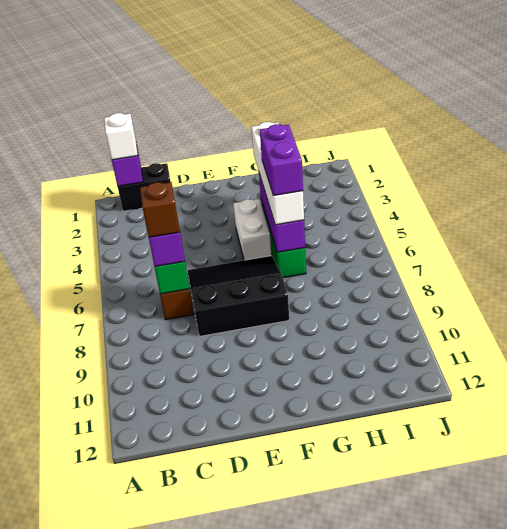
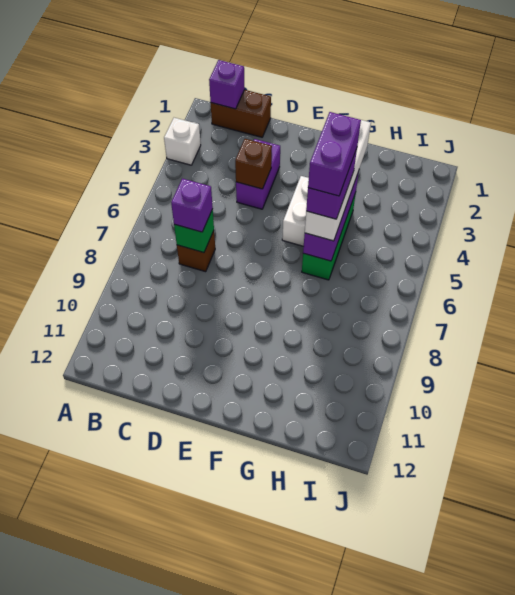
black 1x2 brick [118,163,171,211] -> brown 1x2 brick [211,90,271,137]
white 1x1 brick [104,113,138,160] -> white 1x1 brick moved to [164,118,201,165]
brown 1x1 brick [140,182,180,237] -> brown 1x1 brick moved to [235,139,272,189]
none -> purple 1x2 brick [236,139,280,209]
black 3x3 slope [188,256,289,336] -> none
none -> purple 1x2 brick [308,112,361,196]

